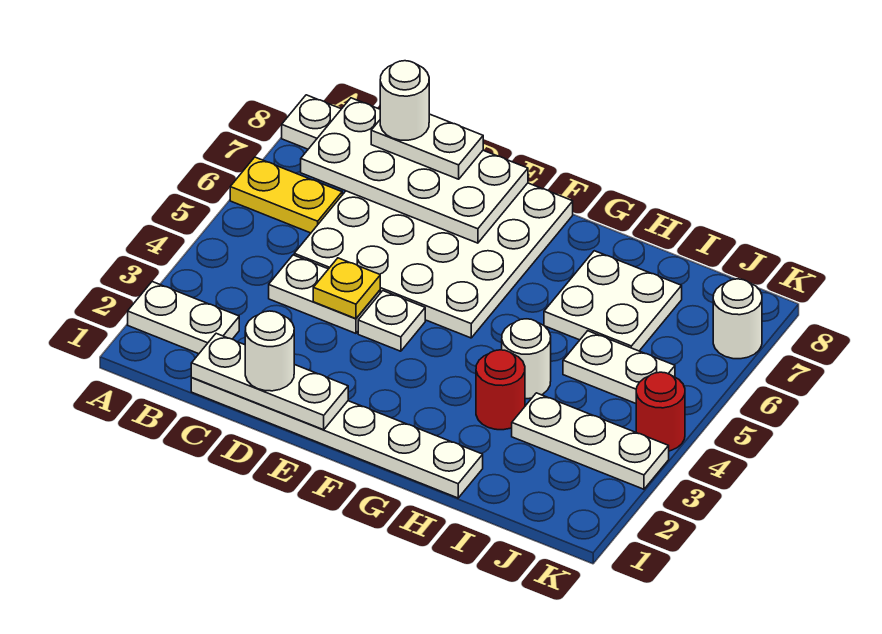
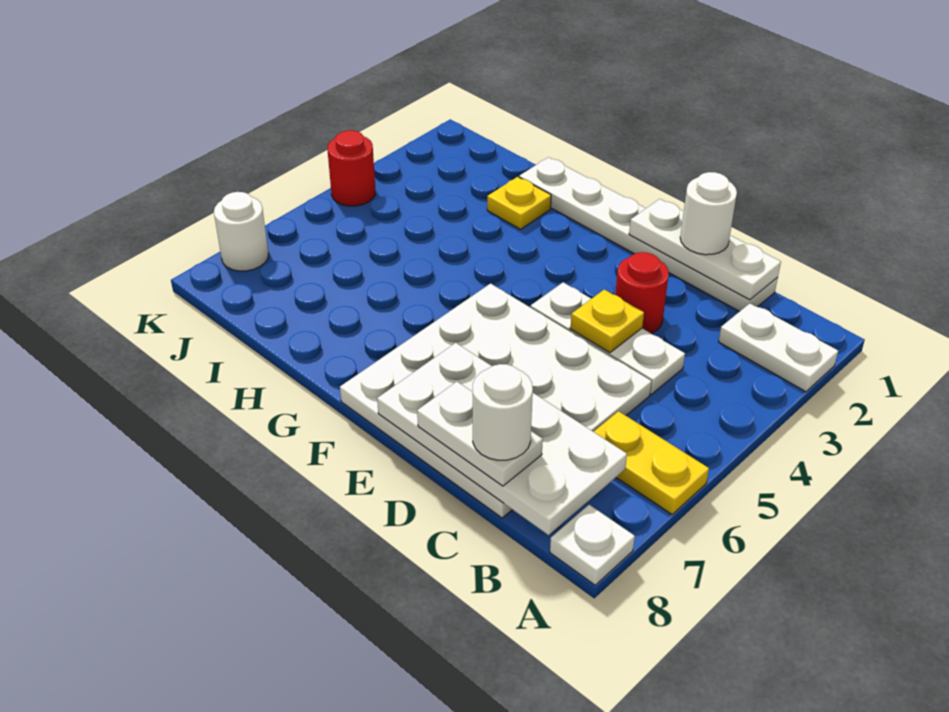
none -> yellow 1x1 plate [487,177,551,229]
red 1x1 round brick [476,350,525,430] -> red 1x1 round brick moved to [615,252,669,333]
white 1x1 round brick [502,319,551,399] -> none
white 2x2 plate [544,251,682,351] -> none
white 1x3 plate [512,393,669,489] -> none
white 1x2 plate [563,331,675,403] -> none

